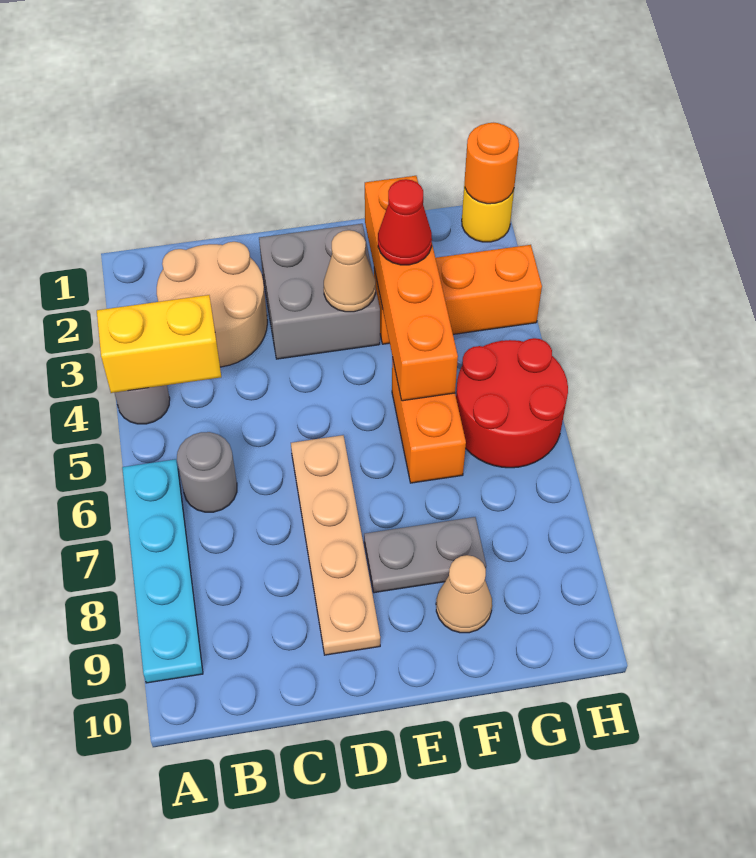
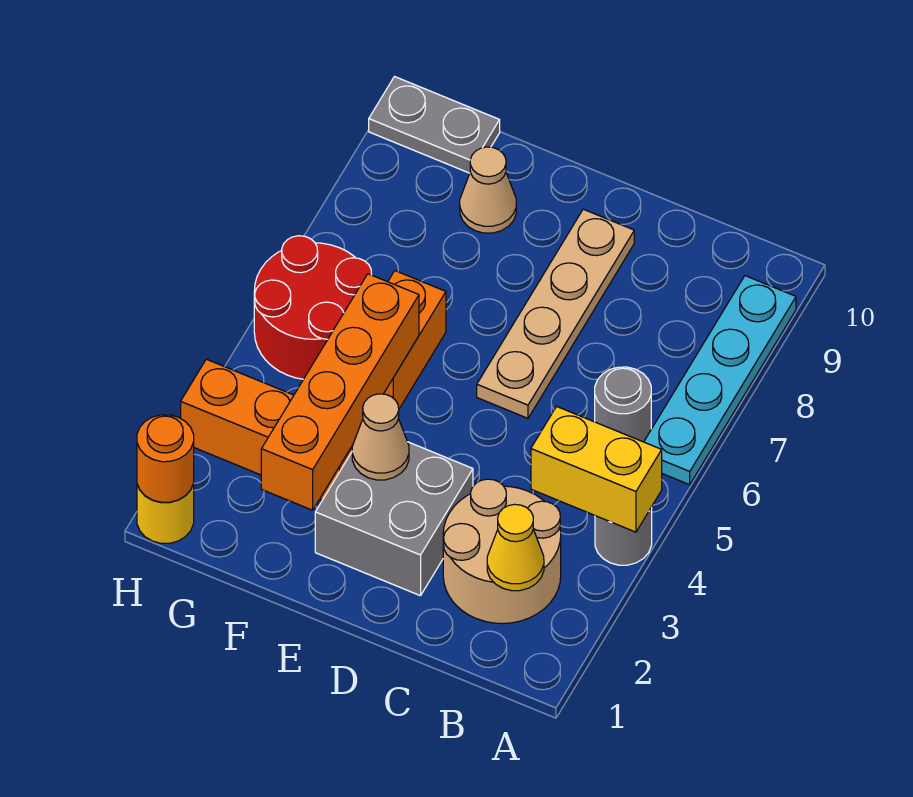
none -> yellow 1x1 cone [487,504,544,591]
grey 1x2 plate [364,517,486,593] -> grey 1x2 plate moved to [369,77,500,173]
red 1x1 cone [378,179,432,265] -> none

